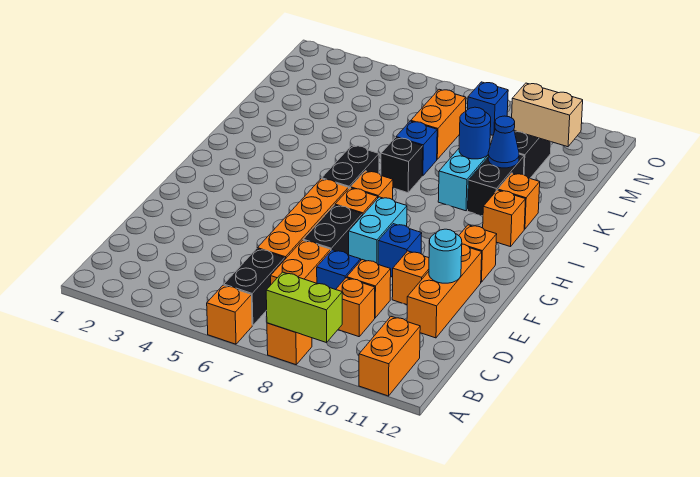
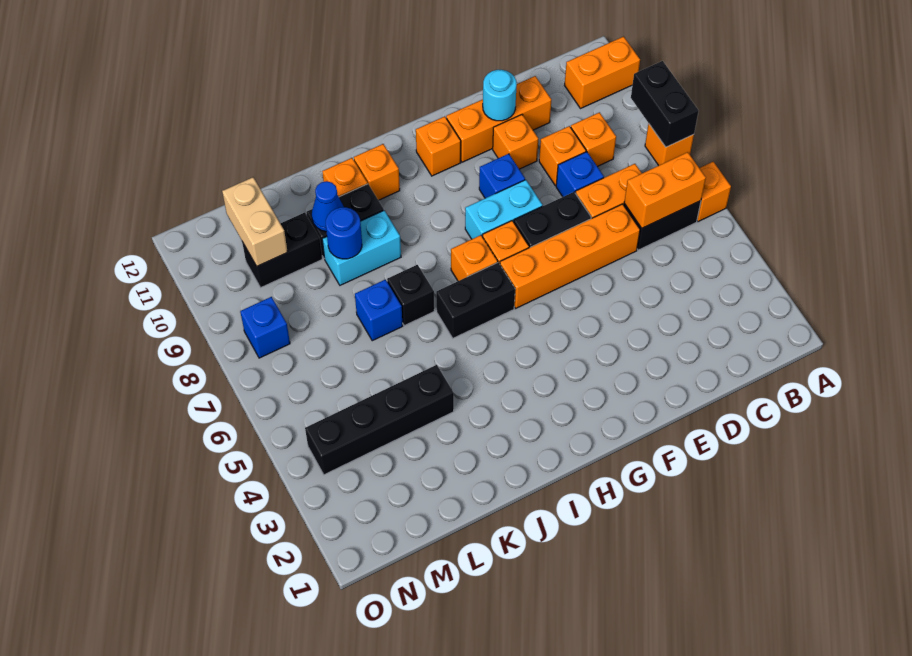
lime 1x2 brick [266,272,342,343] -> black 1x2 brick [631,61,698,147]
none -> black 1x4 brick [305,365,454,475]
orange 1x2 brick [411,89,466,159] -> orange 1x2 brick moved to [624,152,706,228]

